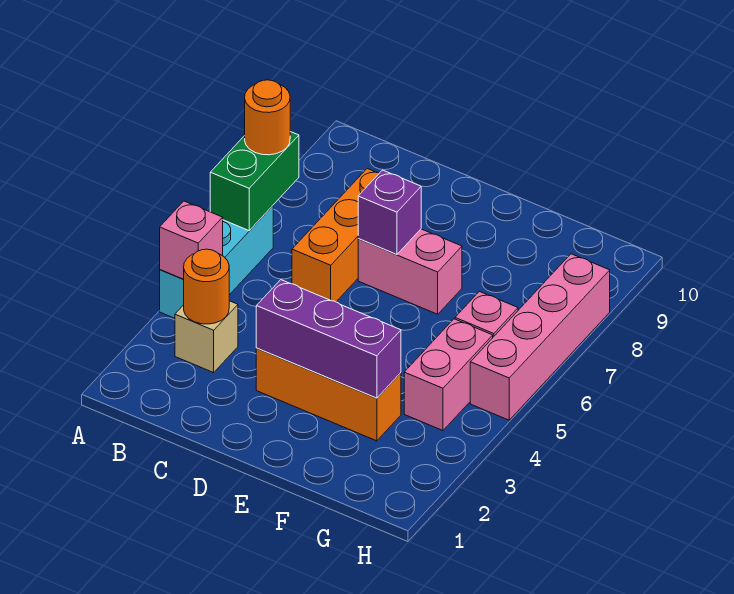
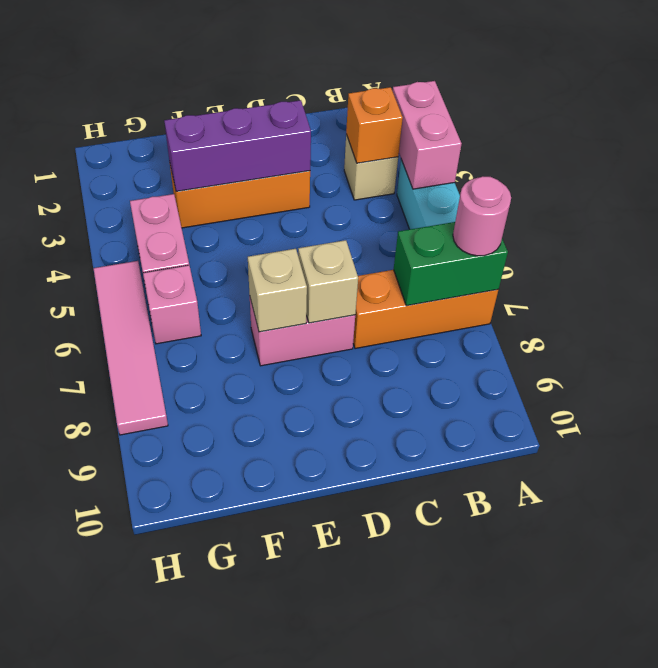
pink 1x1 brick [160,201,223,279] -> pink 1x2 brick [393,81,462,189]
green 1x2 brick [210,132,299,231] -> green 1x2 brick turned to [394,222,508,306]
orange 1x1 round brick [245,80,290,155] -> pink 1x1 round brick [453,176,511,256]
orange 1x1 round brick [183,249,229,324] -> orange 1x1 brick [346,87,403,163]
orange 1x3 brick [292,169,379,302] -> orange 1x3 brick turned to [353,270,498,349]
purple 1x1 brick [358,170,421,254] -> tan 1x1 brick [298,240,358,323]
none -> tan 1x1 brick [248,249,307,332]
pink 1x4 brick [470,254,610,420] -> pink 1x4 tile [93,261,168,435]

